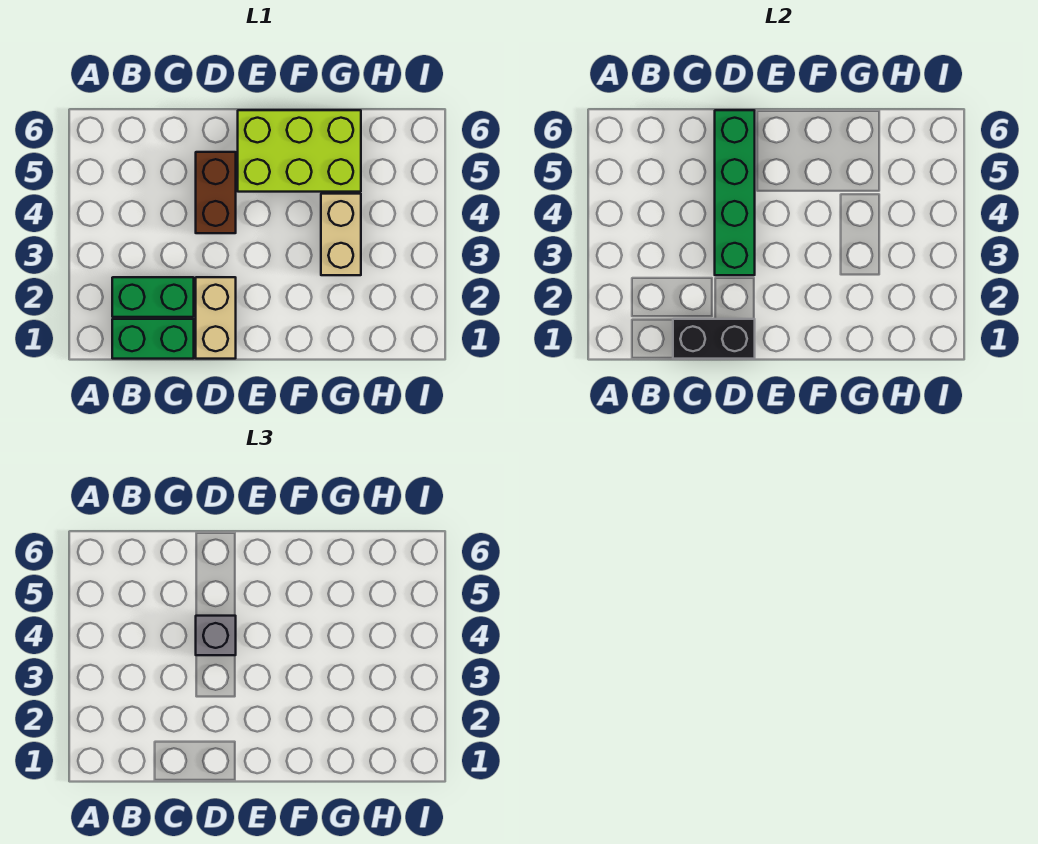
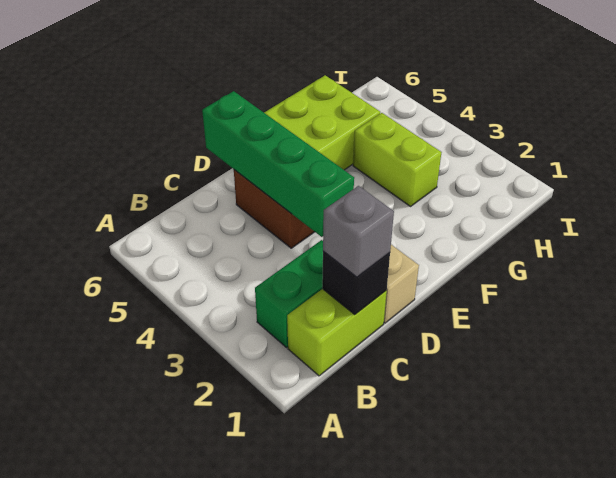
green 1x2 brick [112,319,194,359] -> lime 1x2 brick [287,289,387,376]
black 1x2 brick [673,319,755,359] -> black 1x1 brick [322,251,390,314]
grey 1x1 brick [196,616,236,655] -> grey 1x1 brick moved to [323,186,394,277]
tan 1x2 brick [321,194,361,275] -> lime 1x2 brick [353,113,442,206]

